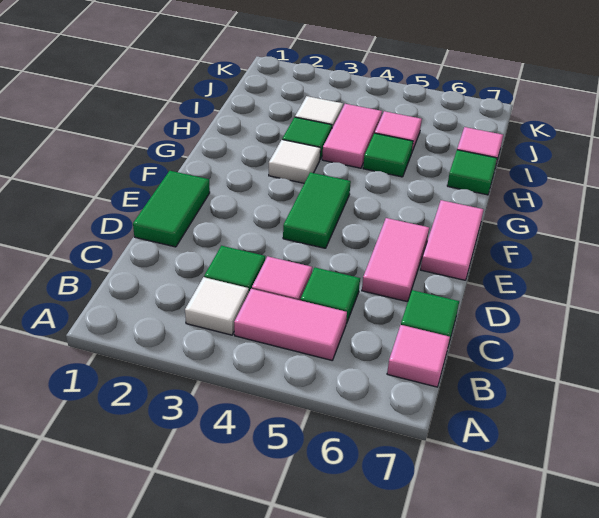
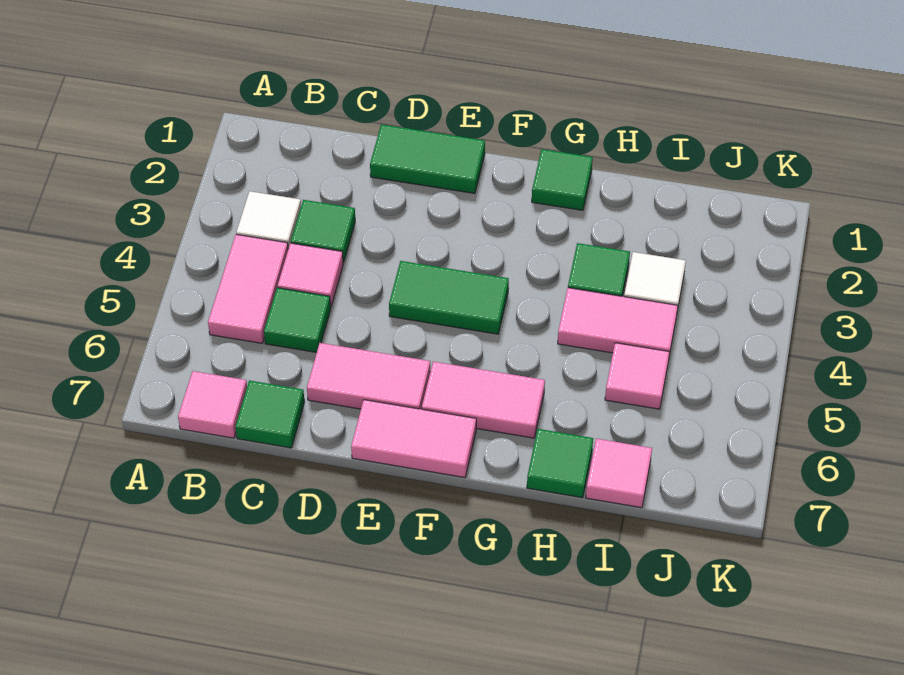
none -> pink 1x2 tile [422,362,545,438]
white 1x1 tile [269,140,320,183] -> none
green 1x1 tile [363,133,413,177] -> green 1x1 tile moved to [532,149,593,210]

